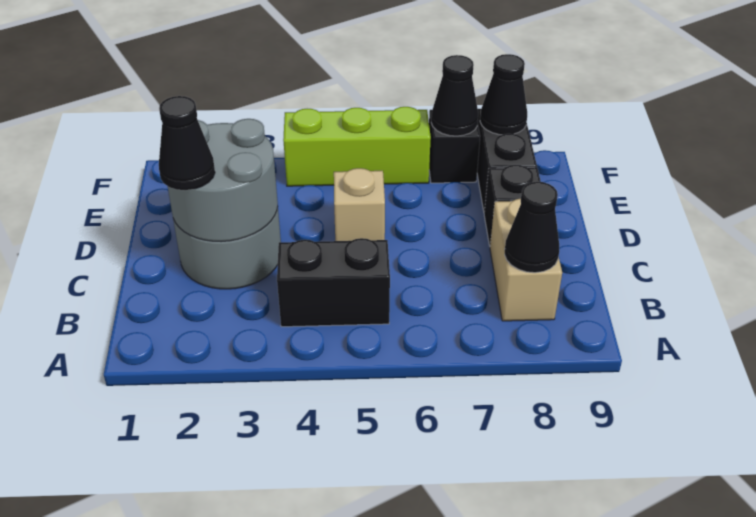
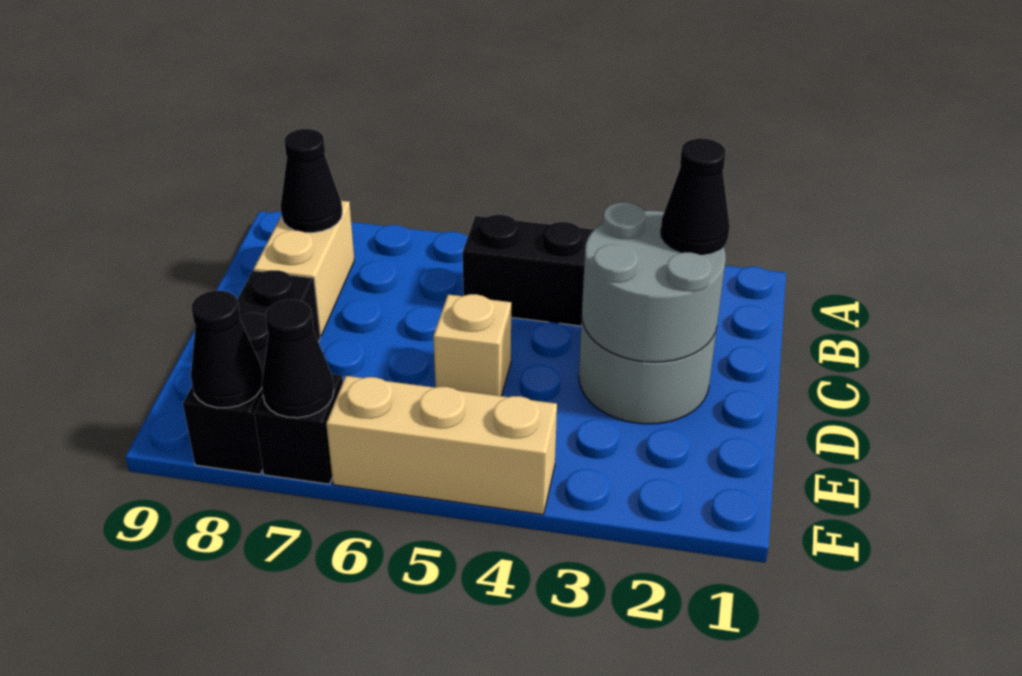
lime 1x3 brick [283,107,431,186] -> tan 1x3 brick [326,376,557,515]

